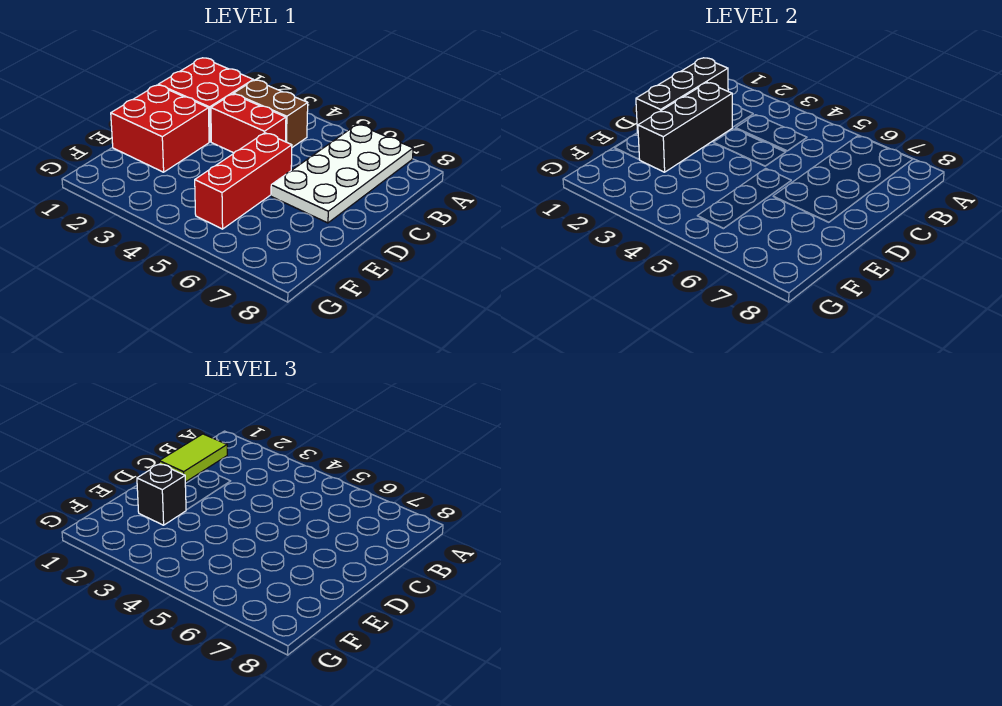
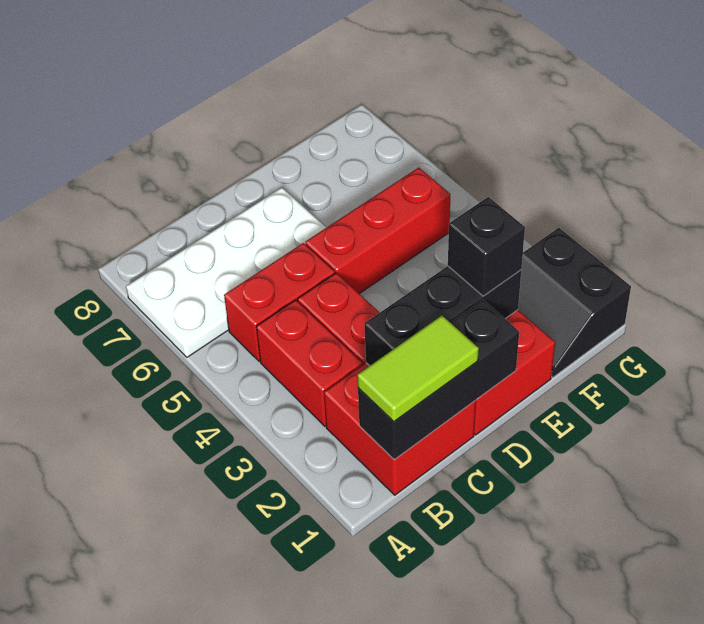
brown 1x2 brick [234,80,308,147] -> red 1x2 brick [256,300,362,426]
none -> red 1x2 brick [224,243,335,361]
none -> black 2x2 slope [518,228,631,377]

